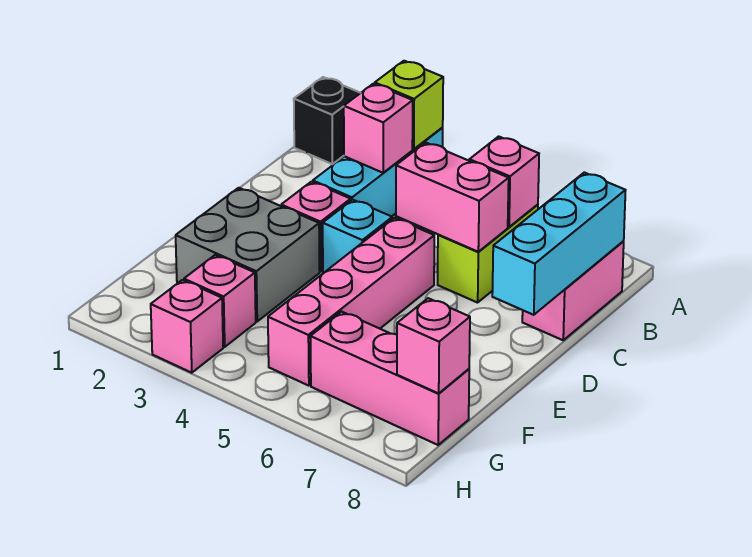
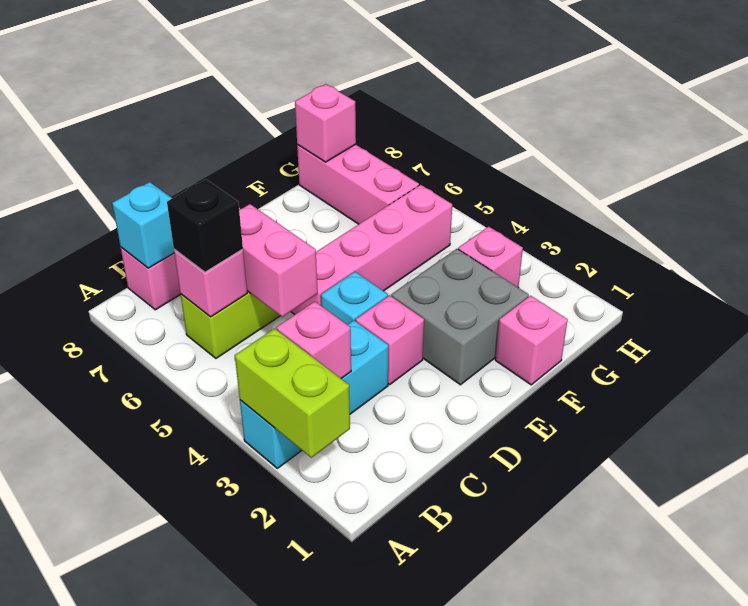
black 1x1 brick [294,77,360,164] -> black 1x1 brick moved to [167,179,243,272]
lime 1x1 brick [375,61,443,149] -> lime 1x2 brick [235,328,350,458]
cyan 1x3 brick [492,172,626,315] -> cyan 1x1 brick [112,182,174,268]
pink 1x1 brick [151,280,223,373] -> pink 1x1 brick moved to [495,296,568,385]

